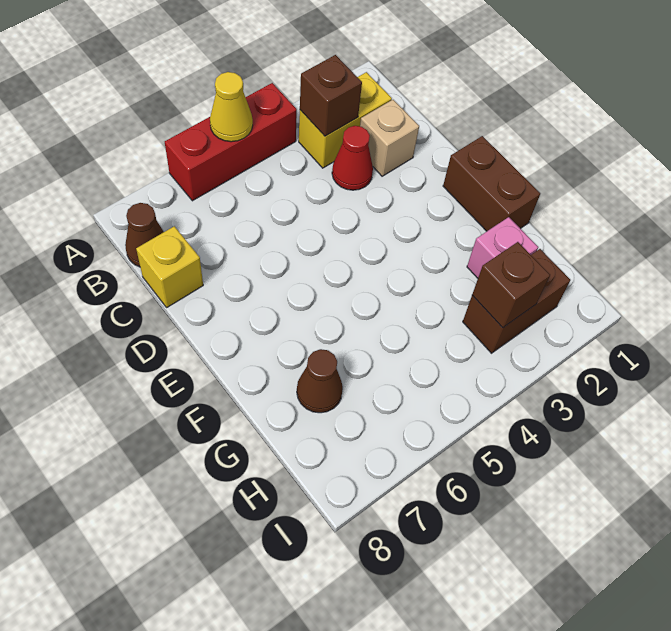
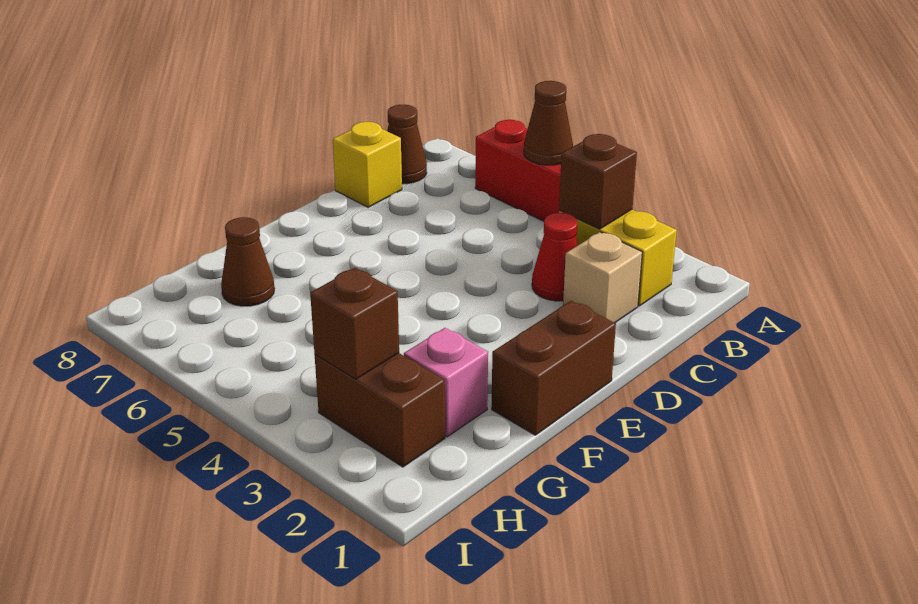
yellow 1x1 cone [210,72,253,142] -> brown 1x1 cone [524,81,573,165]

